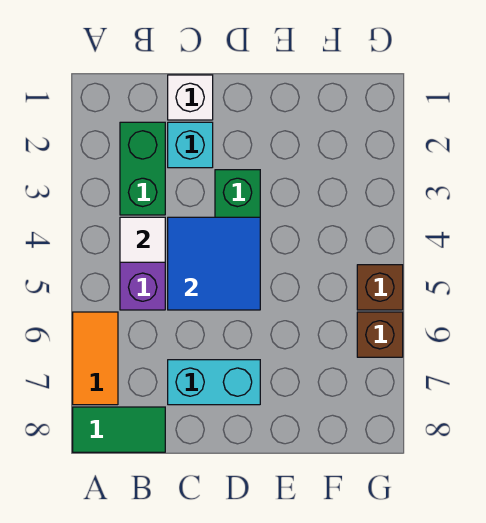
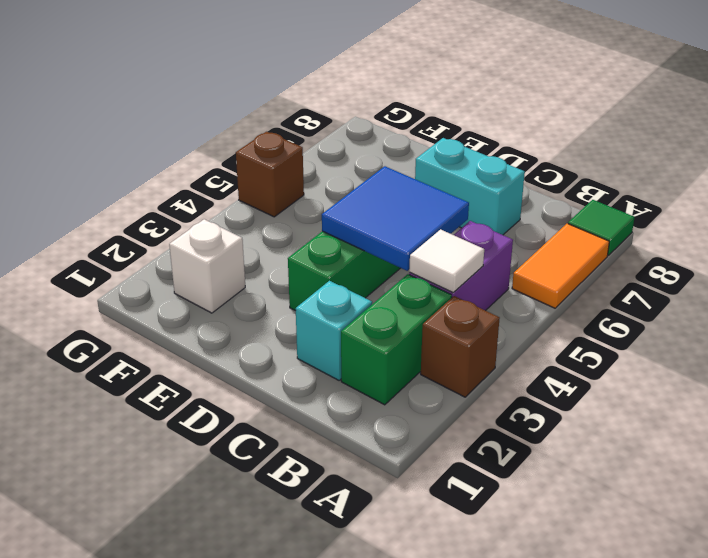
green 1x2 tile [73,407,165,452] -> green 1x1 tile [568,200,634,256]
white 1x1 brick [168,75,213,120] -> white 1x1 brick moved to [169,219,245,313]
brown 1x1 brick [357,312,403,357] -> brown 1x1 brick moved to [421,296,500,397]

